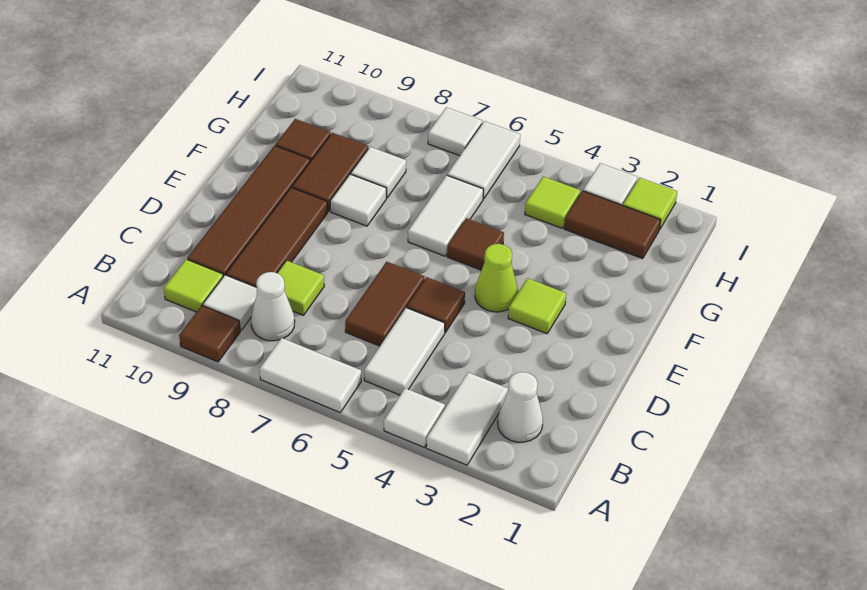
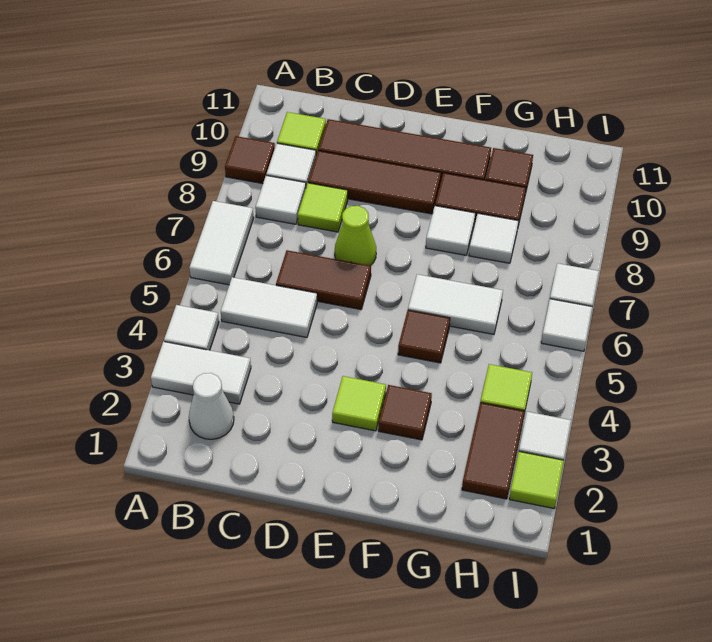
white 1x1 cone [251,272,295,341] -> white 1x1 tile [255,176,306,224]
brown 1x1 tile [407,277,465,332] -> brown 1x1 tile moved to [378,385,432,440]
lime 1x1 cone [475,244,518,312] -> lime 1x1 cone moved to [335,206,376,266]
white 1x2 tile [447,121,520,199] -> white 1x1 tile [541,299,592,351]

